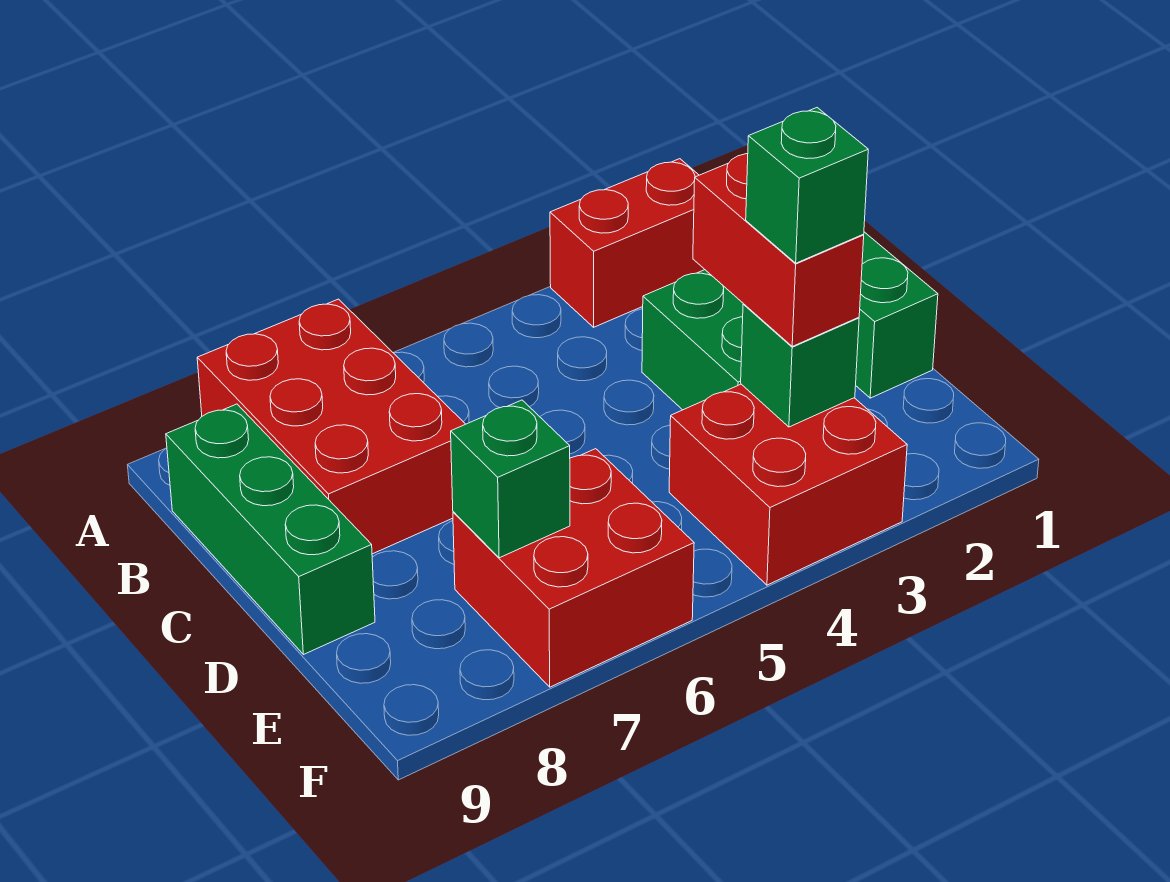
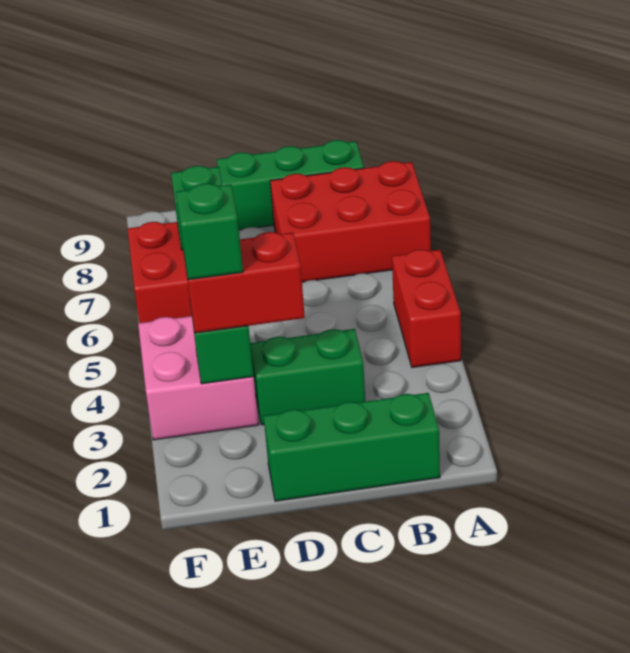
red 1x2 brick [550,159,705,327] -> red 1x2 brick moved to [392,249,461,367]
red 2x2 brick [669,384,907,585] -> pink 2x2 brick [138,316,259,440]

